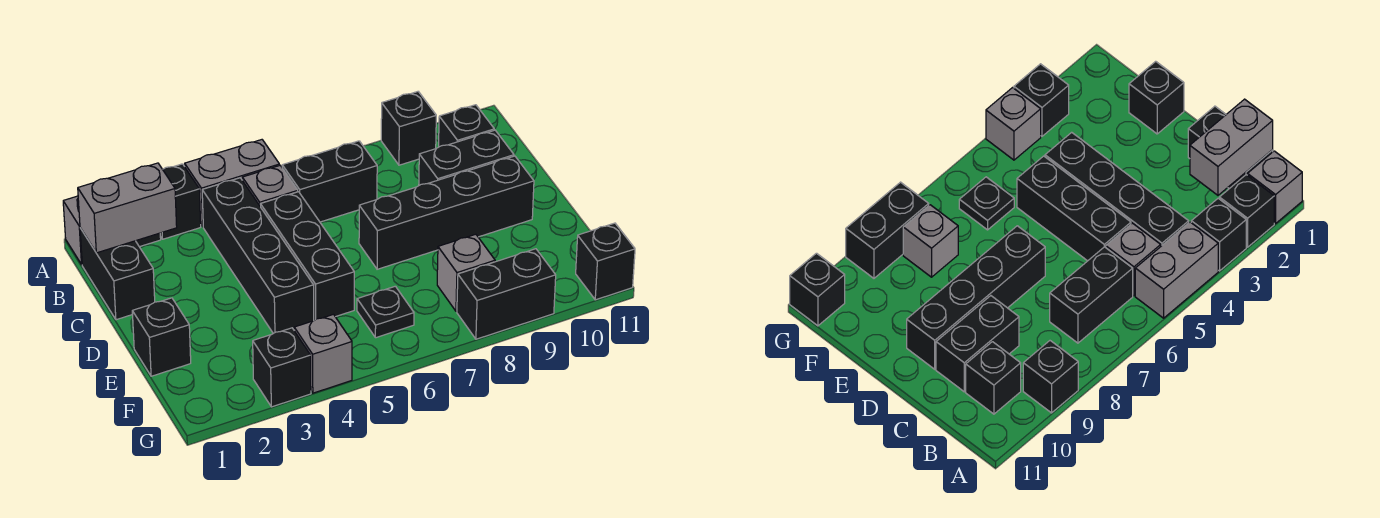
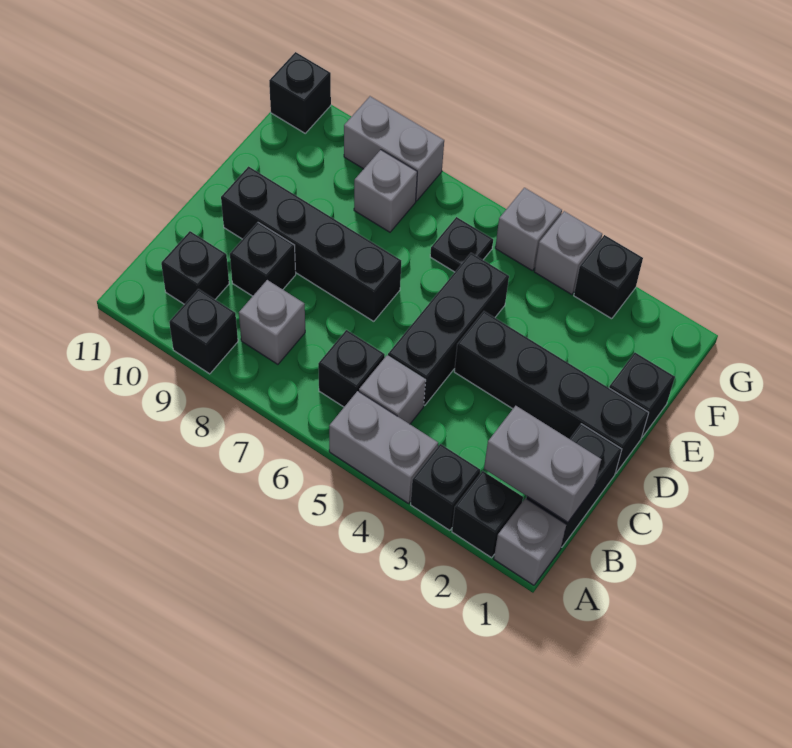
black 1x4 brick [202,178,314,333] -> black 1x4 brick turned to [454,311,649,473]
black 1x2 brick [282,141,377,222] -> black 1x1 brick [318,330,385,407]
none -> grey 1x1 brick [239,280,305,364]
black 1x2 brick [419,130,514,185] -> black 1x1 brick [230,222,296,296]
none -> grey 1x1 brick [495,188,562,270]
black 1x2 brick [457,249,556,339] -> grey 1x2 brick [344,96,444,201]

